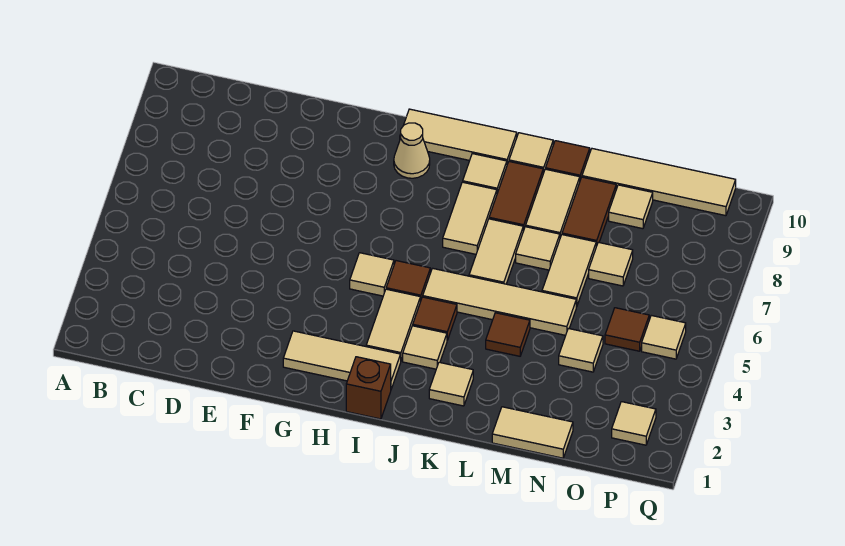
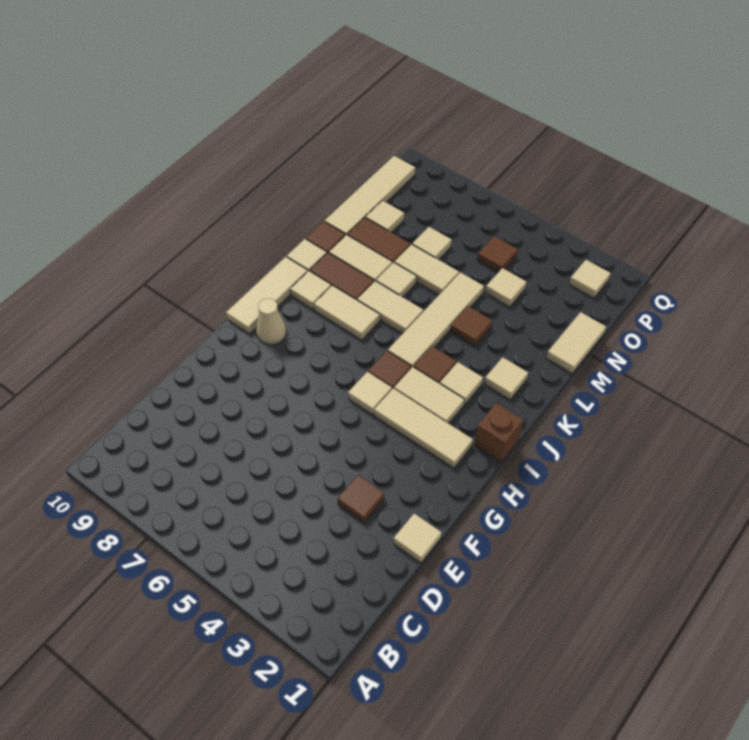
none -> brown 1x1 tile [338,475,384,523]
tan 1x3 tile [283,331,401,389] -> tan 1x3 tile turned to [374,388,473,468]
tan 1x1 tile [642,315,686,359] -> tan 1x1 tile moved to [394,514,442,563]

